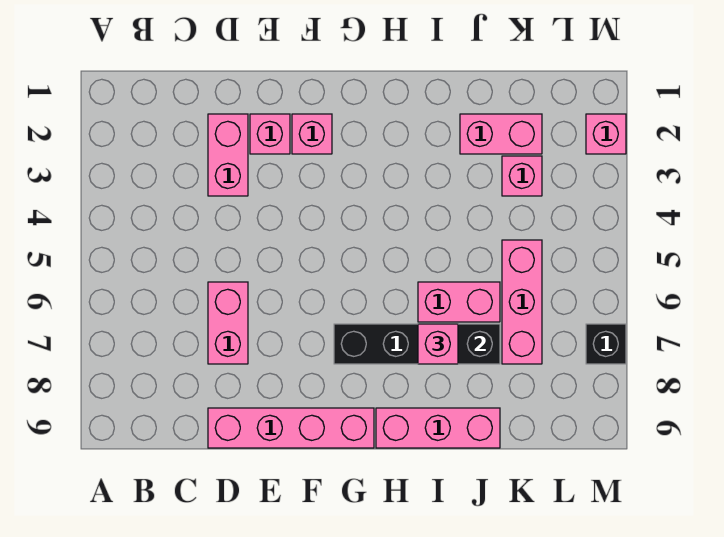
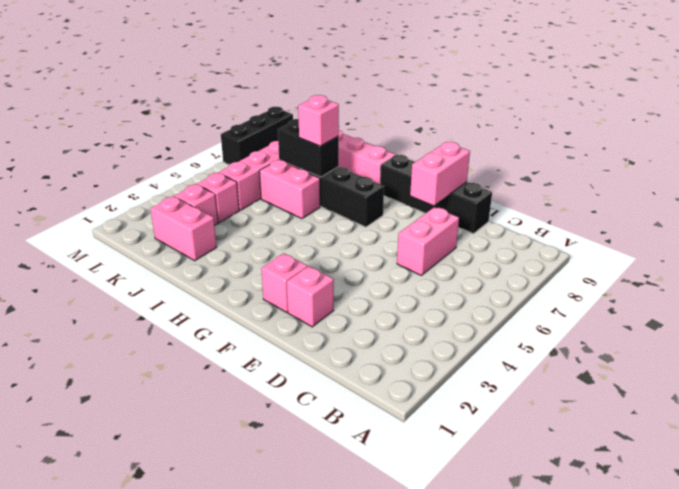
pink 1x2 brick [208,114,248,196] -> pink 1x2 brick moved to [410,142,470,205]
pink 1x4 brick [208,408,374,448] -> black 1x4 brick [380,155,492,234]
pink 1x1 brick [586,114,626,154] -> pink 1x1 brick moved to [197,173,239,223]
black 1x1 brick [586,324,626,364] -> black 1x3 brick [221,107,293,165]

